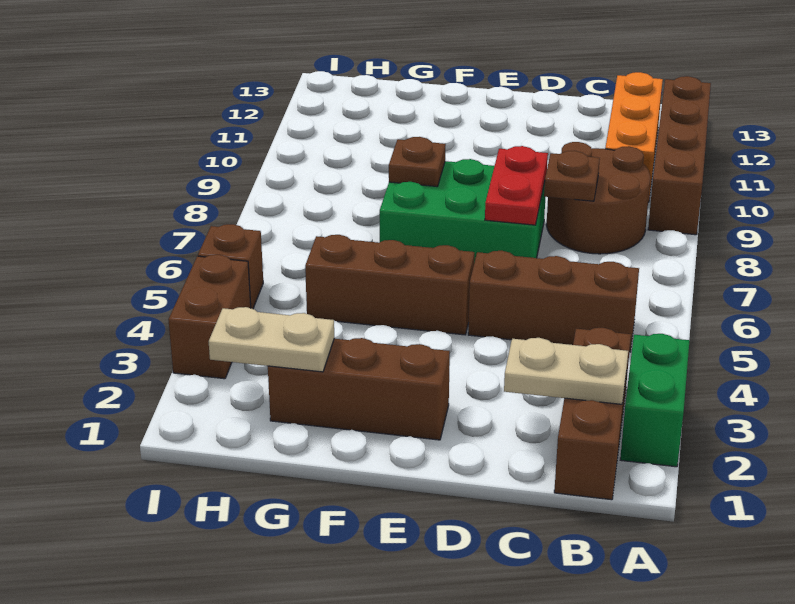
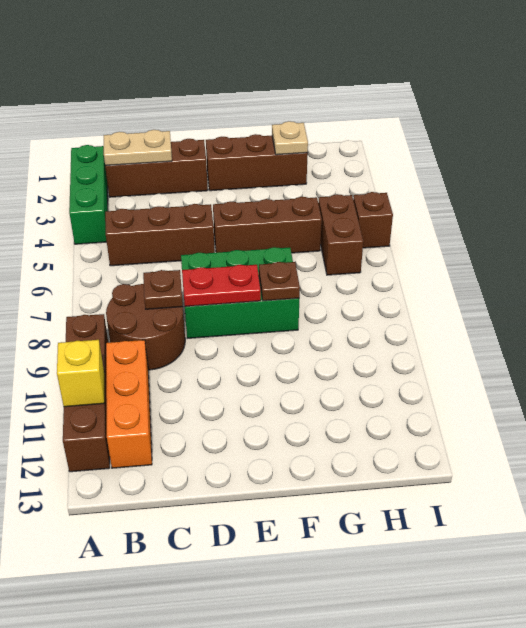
green 1x2 brick [620,334,690,467] -> green 1x3 brick [69,145,108,244]
none -> yellow 1x1 brick [57,340,104,407]
brown 1x3 brick [554,328,631,500] -> brown 1x3 brick turned to [105,139,208,197]
red 1x2 plate [485,146,548,225] -> red 1x2 plate turned to [182,265,261,307]
tan 1x2 plate [209,307,334,372] -> tan 1x1 plate [272,121,308,155]
brown 1x2 brick [168,255,251,379] -> brown 1x2 brick moved to [318,194,363,275]

